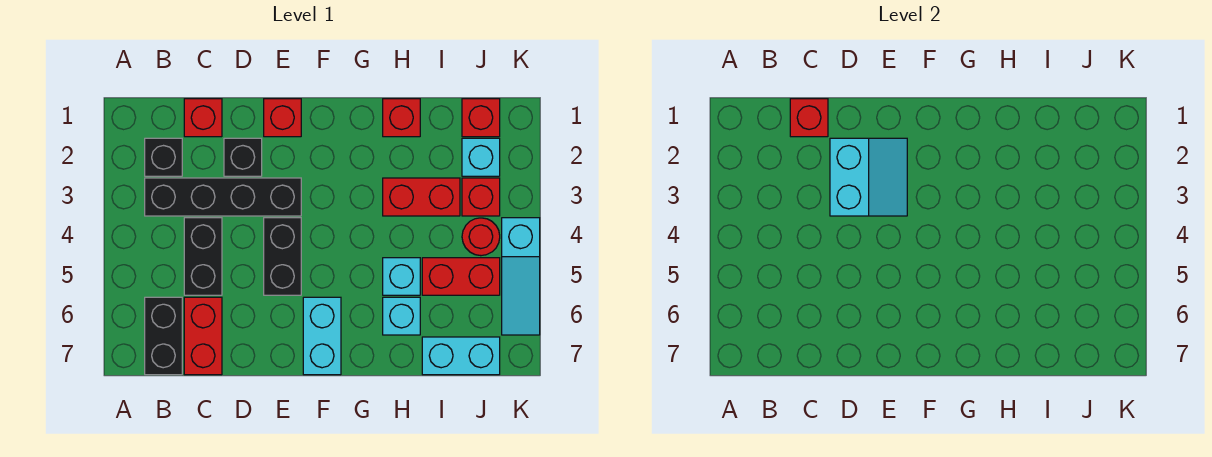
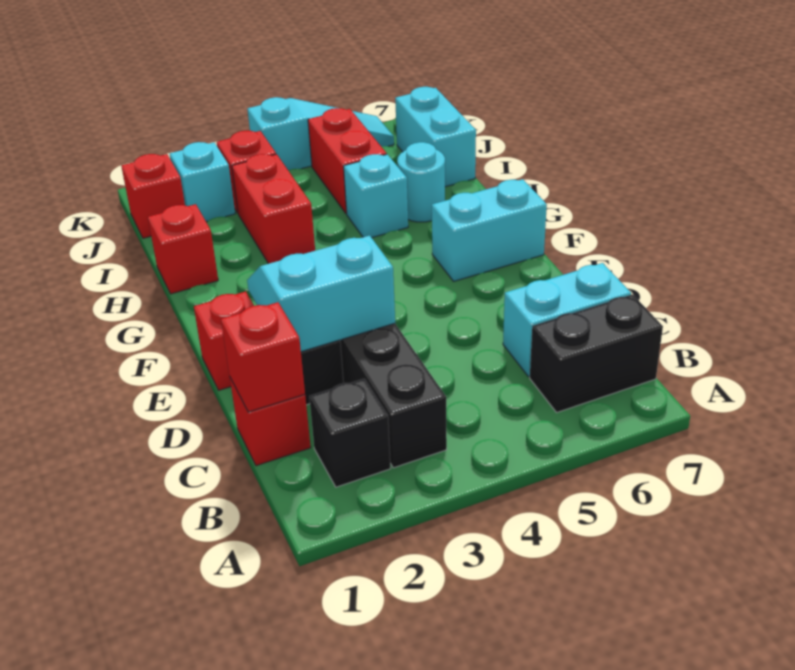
black 1x2 brick [184,218,222,295] -> none
red 1x2 brick [184,297,222,375] -> cyan 1x2 brick [503,263,631,377]
black 1x2 brick [264,218,301,295] -> none
cyan 1x1 brick [383,297,420,335] -> cyan 1x1 round brick [397,142,445,222]
red 1x1 round brick [462,218,500,256] -> none

